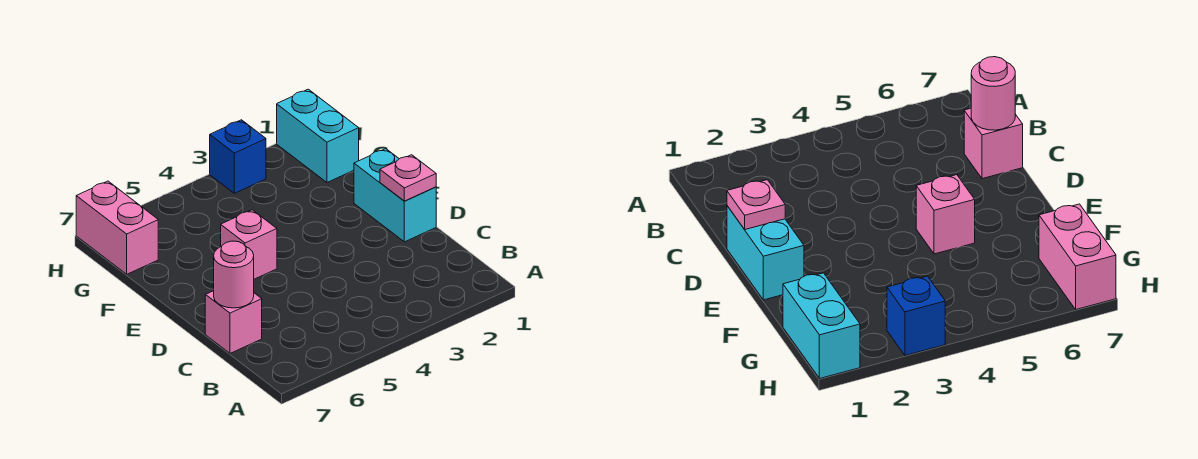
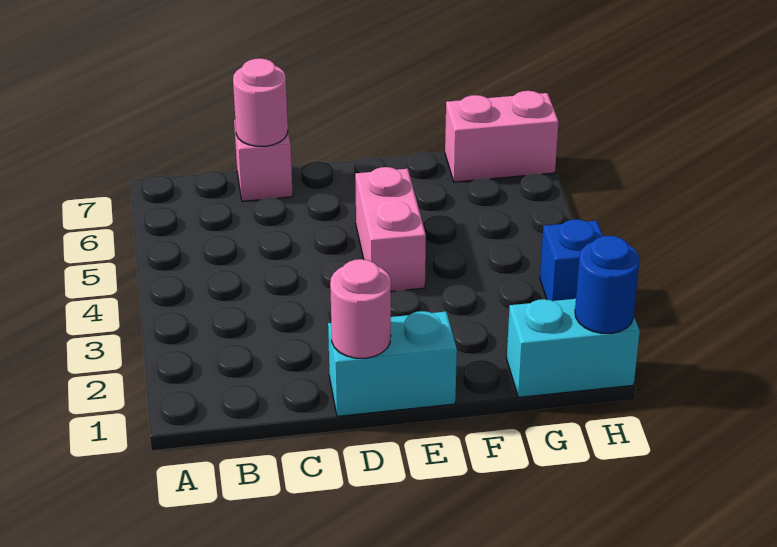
pink 1x1 plate [380,155,436,201] -> pink 1x1 round brick [330,259,391,358]
pink 1x1 brick [221,210,277,279] -> pink 1x2 brick [355,167,426,291]
none -> blue 1x1 round brick [575,236,639,333]

